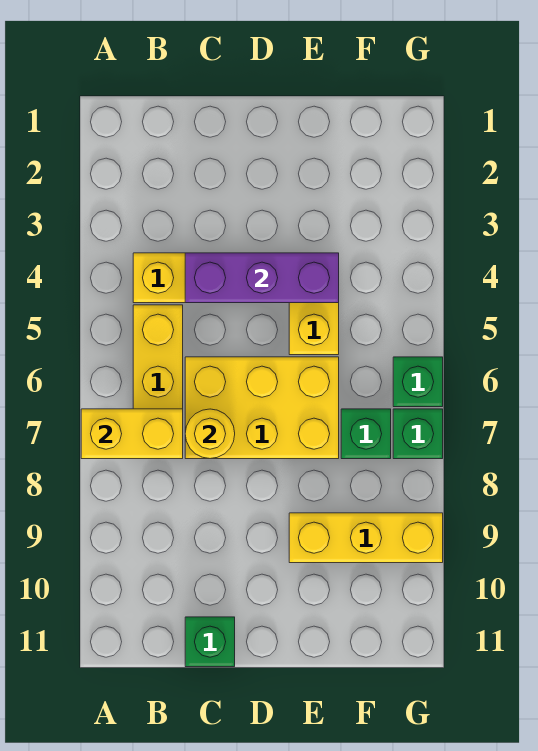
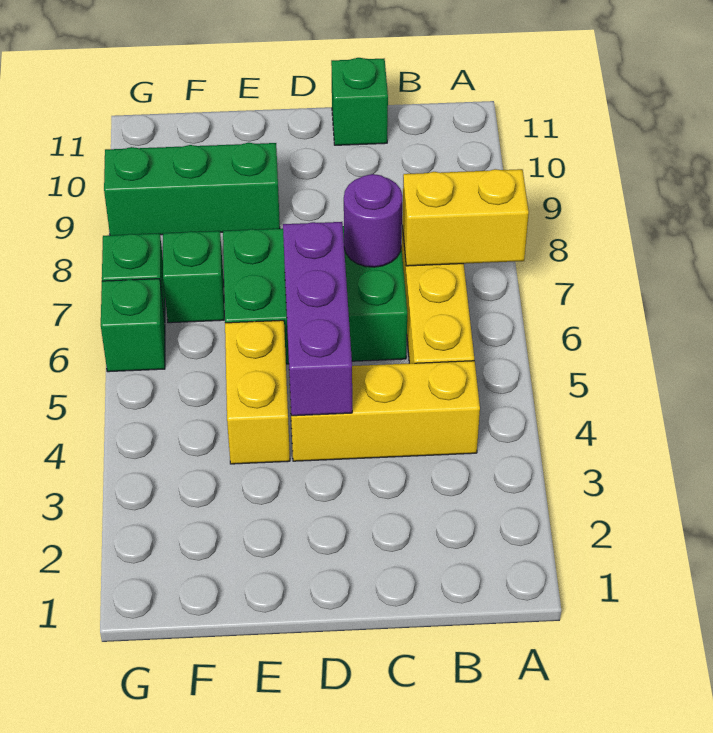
purple 1x3 brick [185,253,339,303] -> purple 1x3 brick turned to [283,222,352,416]
yellow 2x3 brick [185,357,339,459] -> green 2x3 brick [223,226,407,364]
yellow 1x1 round brick [185,409,235,459] -> purple 1x1 round brick [344,174,403,267]
yellow 1x3 brick [289,513,443,563] -> green 1x3 brick [104,143,280,235]

